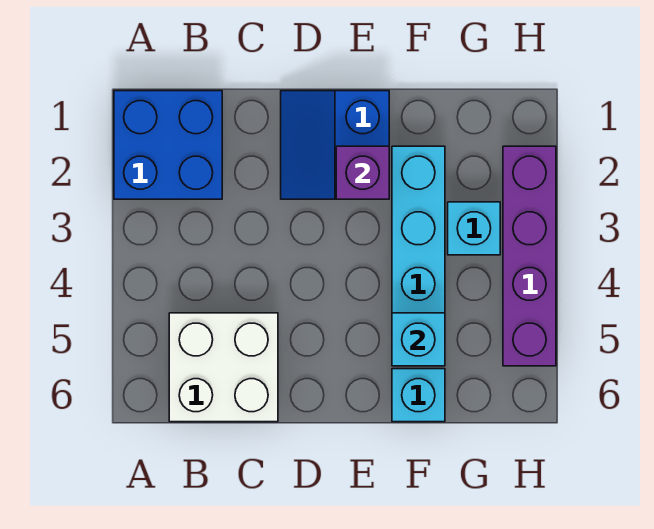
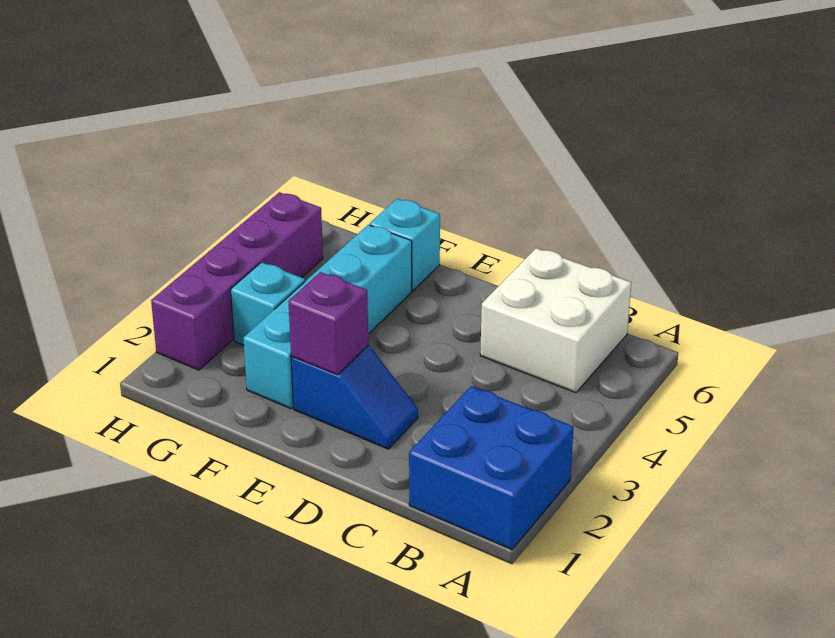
blue 2x2 slope [281,91,389,199] -> blue 1x2 slope [291,346,418,449]
cyan 1x1 brick [392,313,445,366] -> none

